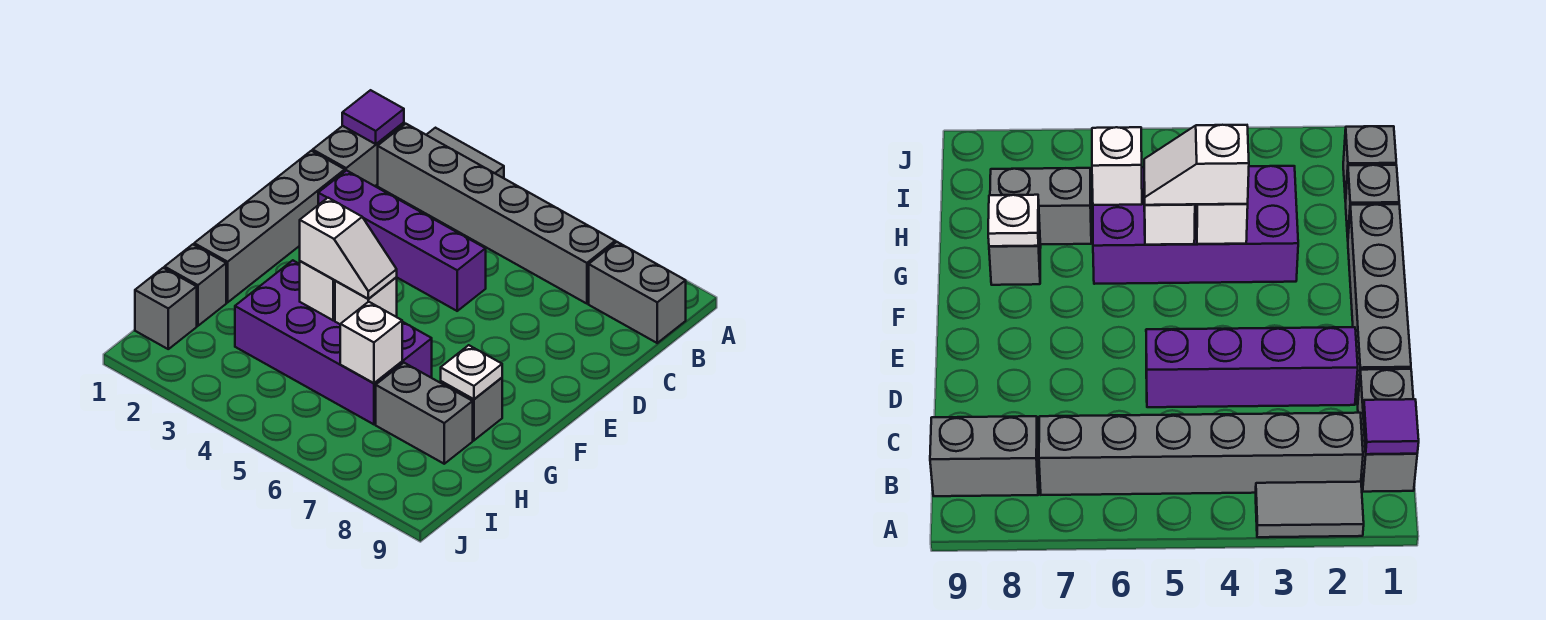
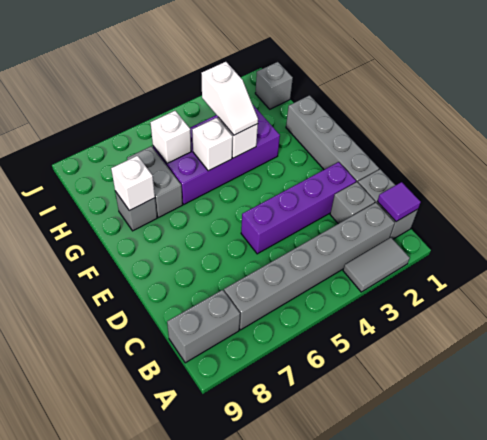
white 1x2 slope [300,198,397,299] -> white 1x2 slope turned to [201,62,258,135]
white 1x1 plate [441,345,502,399] -> white 1x1 brick [111,156,155,211]
grey 1x1 brick [165,244,226,326] -> grey 1x1 brick moved to [330,182,375,224]
grey 1x2 brick [376,363,473,464] -> grey 1x2 brick turned to [127,146,183,218]

